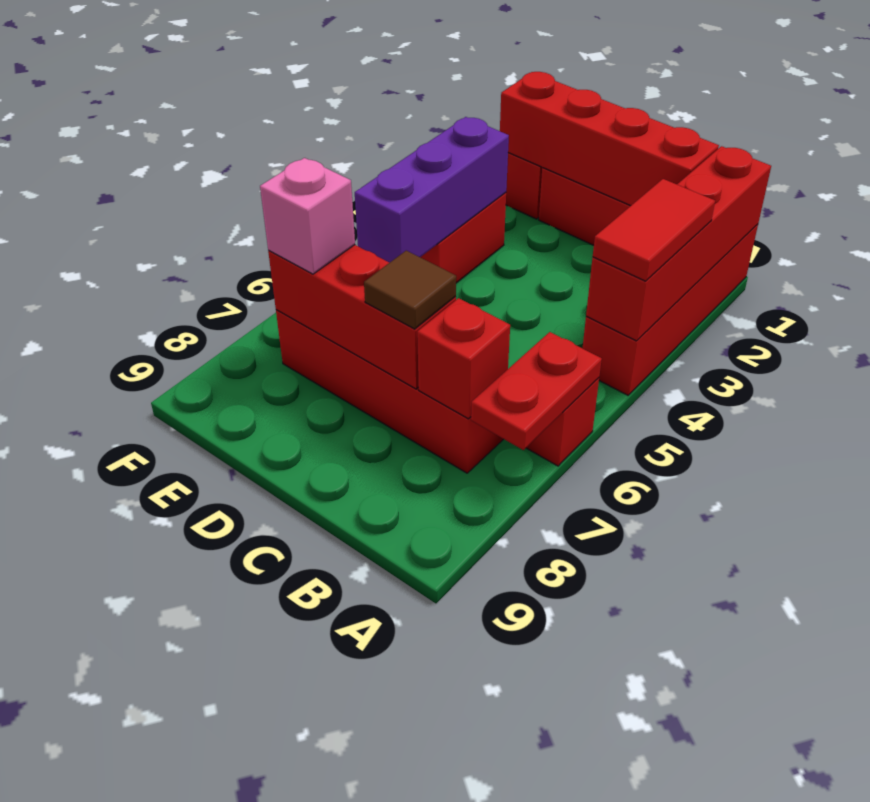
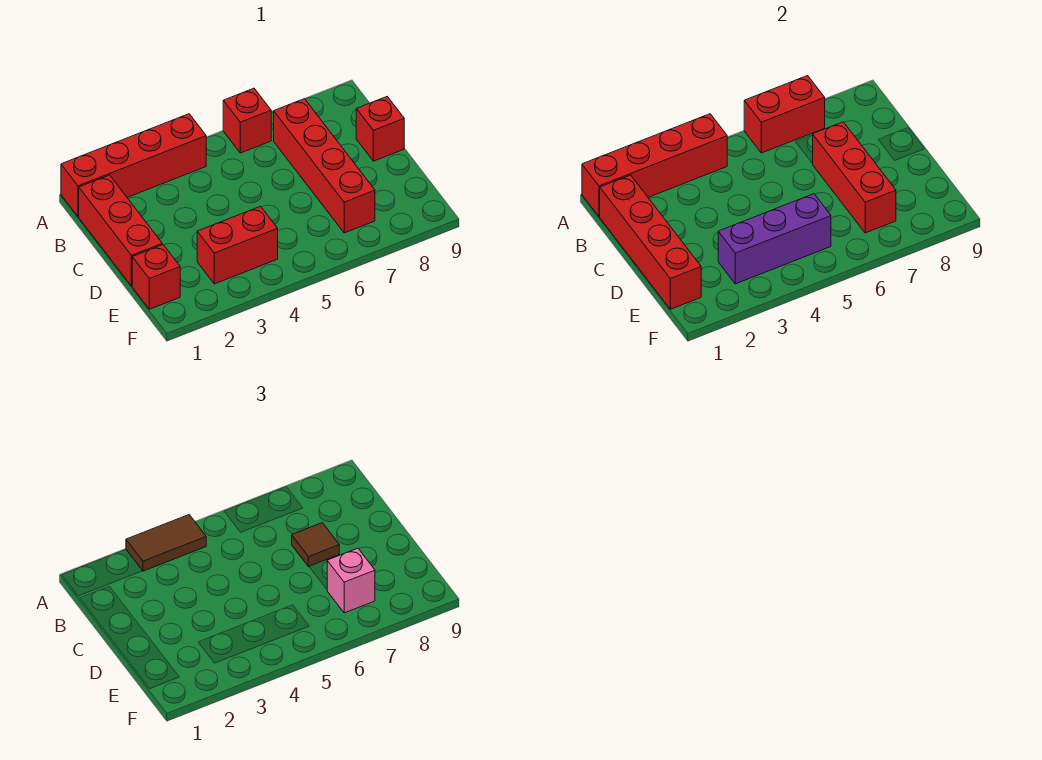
red 1x2 tile [593,179,715,281] -> brown 1x2 tile [126,515,206,571]
red 1x2 plate [471,332,602,450] -> red 1x2 brick [744,76,825,153]
red 1x1 brick [417,298,510,419] -> red 1x1 brick moved to [356,97,404,161]

